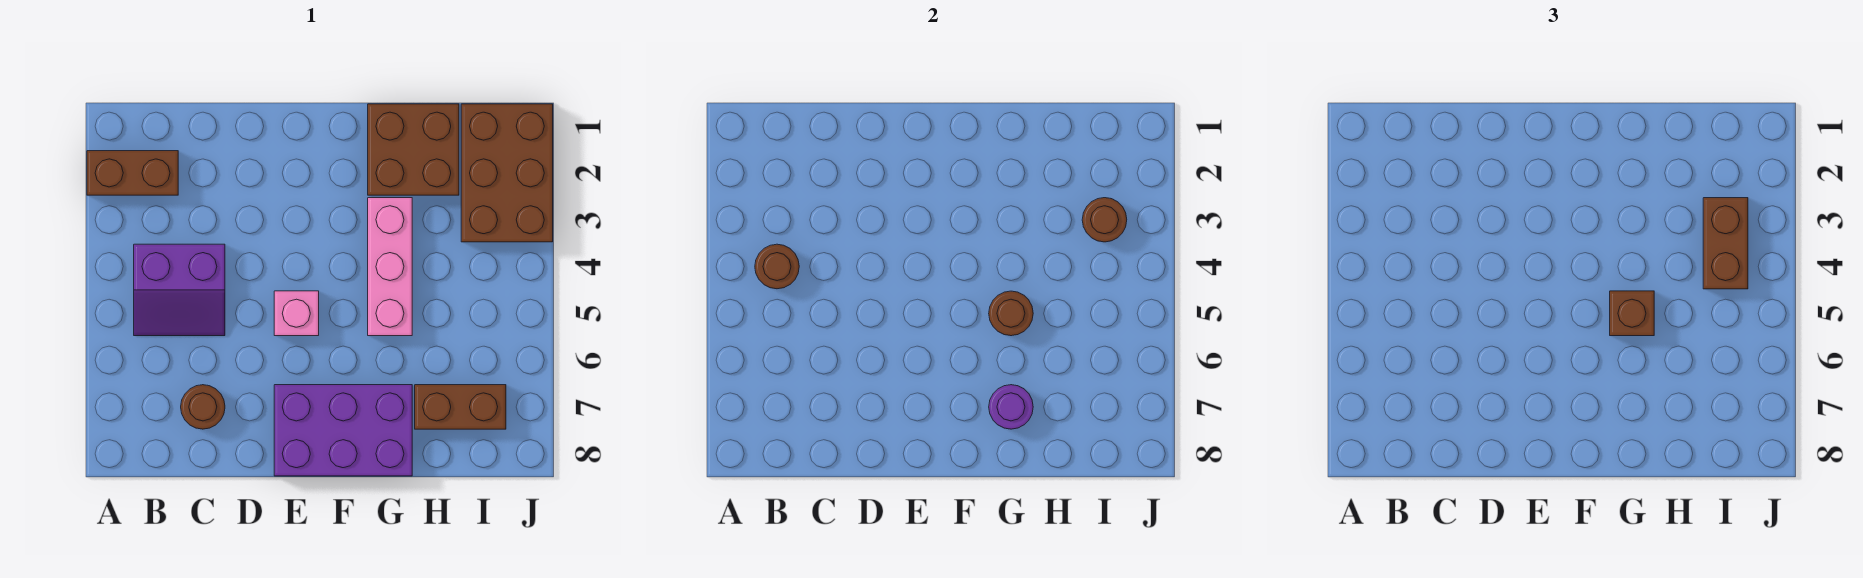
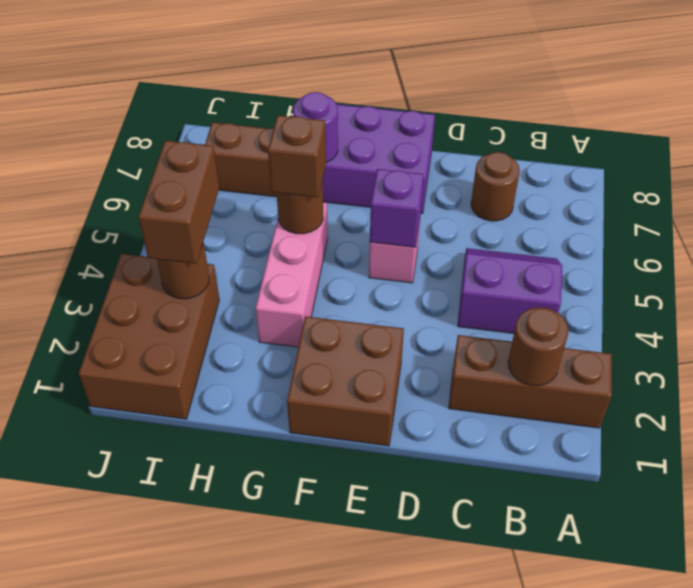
brown 1x2 brick [87,151,178,195] -> brown 1x3 brick [449,335,612,428]
brown 1x1 round brick [755,244,799,289] -> brown 1x1 round brick moved to [508,308,569,386]
none -> purple 1x1 brick [370,169,424,247]
brown 2x2 brick [368,104,459,195] -> brown 2x2 brick moved to [287,316,404,446]

